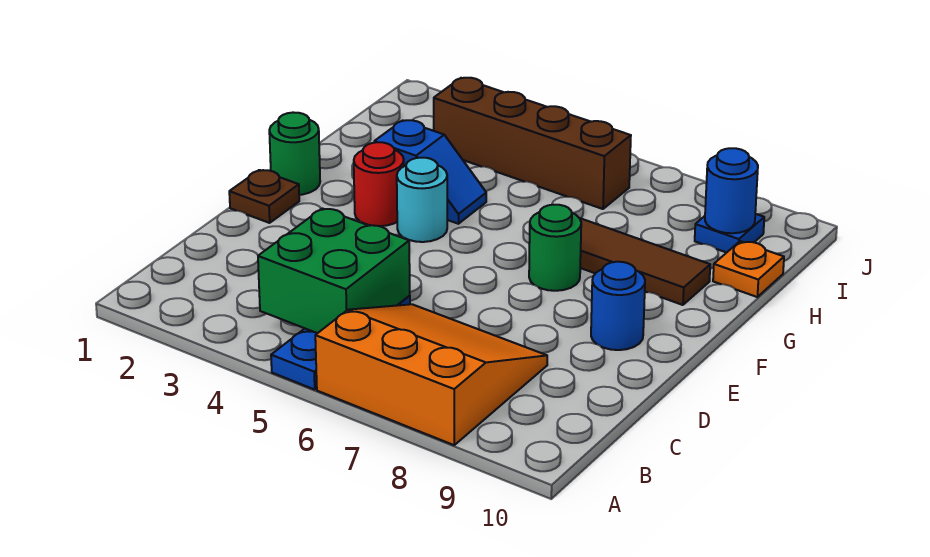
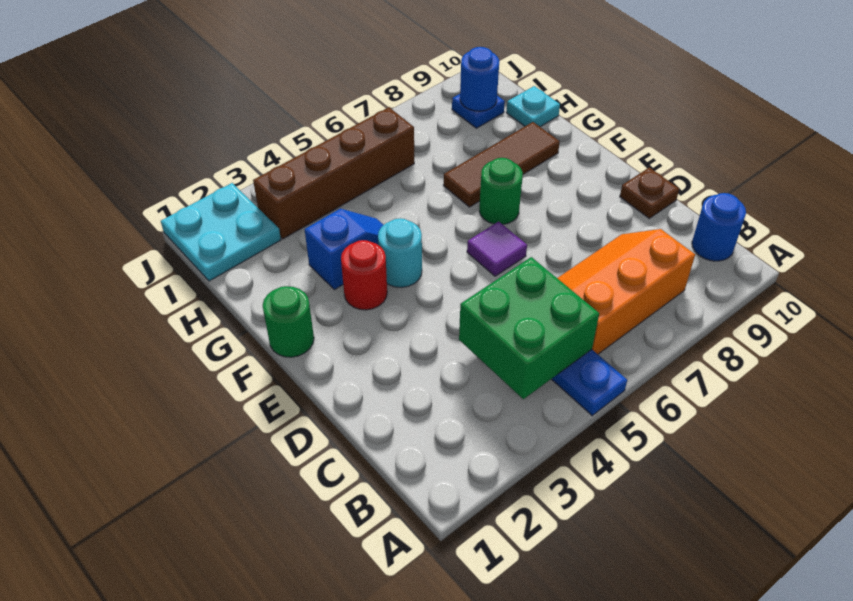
orange 3x3 slope [315,304,547,445] -> orange 2x3 slope [557,229,695,354]
brown 1x1 plate [229,170,299,223] -> brown 1x1 plate moved to [620,167,679,218]
none -> purple 1x1 tile [467,221,527,276]
blue 1x1 round brick [591,262,645,350] -> blue 1x1 round brick moved to [692,193,746,261]
orange 1x1 plate [713,241,784,297] -> cyan 1x1 plate [506,86,560,127]
none -> cyan 2x2 plate [161,183,281,281]

